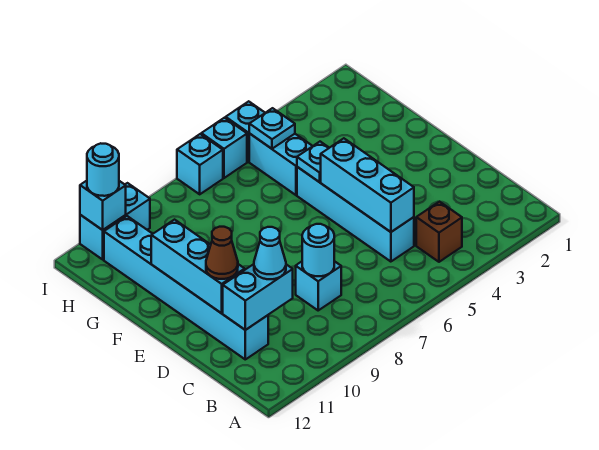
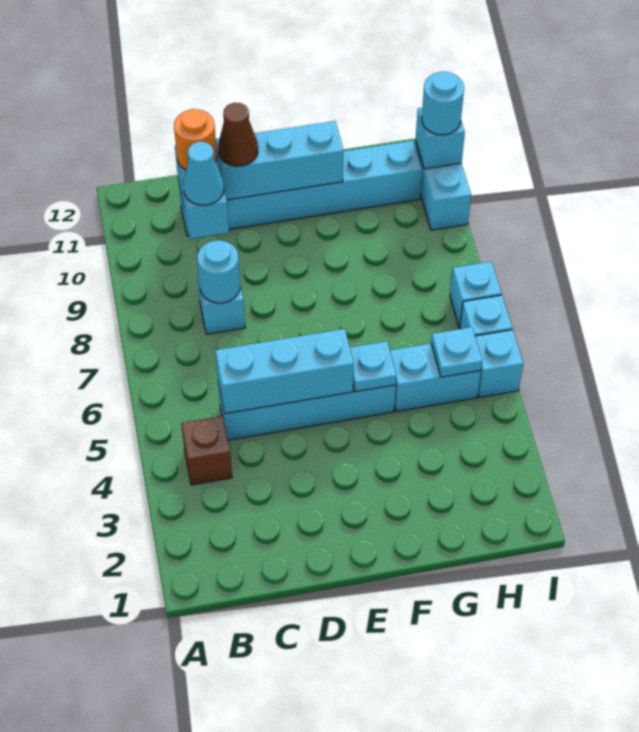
none -> orange 1x1 round brick [174,109,217,170]

